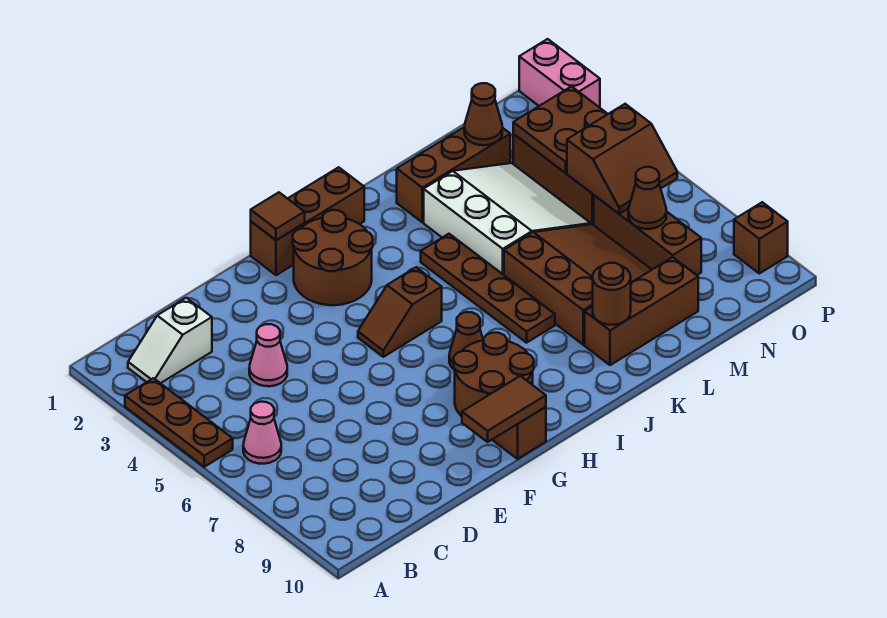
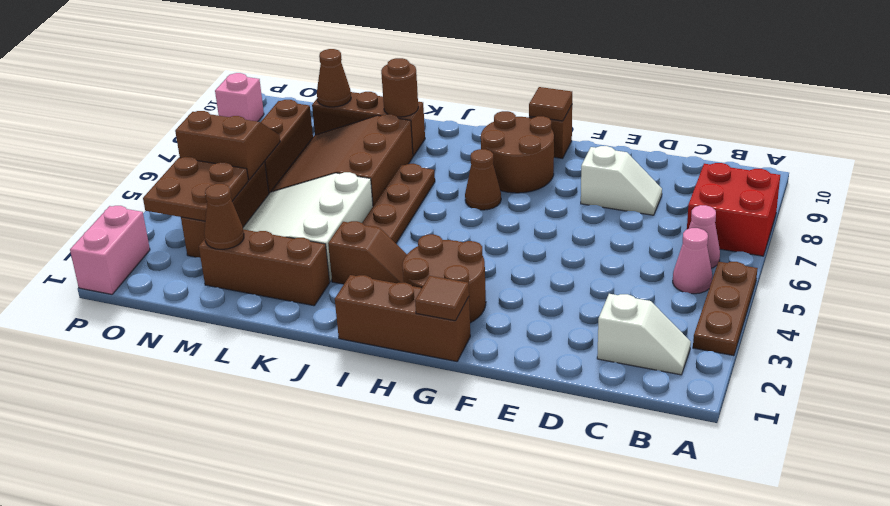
none -> red 2x2 brick [687,163,780,256]
pink 1x1 cone [249,324,287,386] -> pink 1x1 cone moved to [673,228,712,294]
none -> white 1x2 slope [581,146,662,215]
brown 1x2 tile [462,376,546,442] -> brown 1x1 tile [529,87,572,121]
brown 1x2 slope [358,267,442,357] -> brown 1x2 slope moved to [328,221,407,284]
brown 1x1 cone [628,167,666,229] -> brown 1x1 cone moved to [317,49,351,107]
brown 1x1 brick [734,202,788,273] -> pink 1x1 brick [215,73,264,122]

